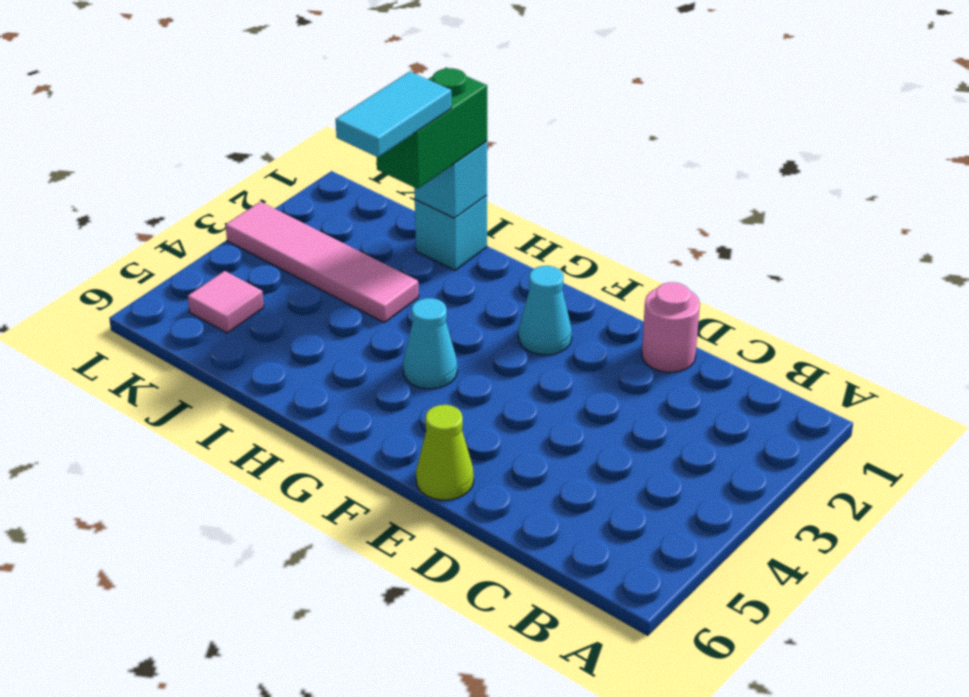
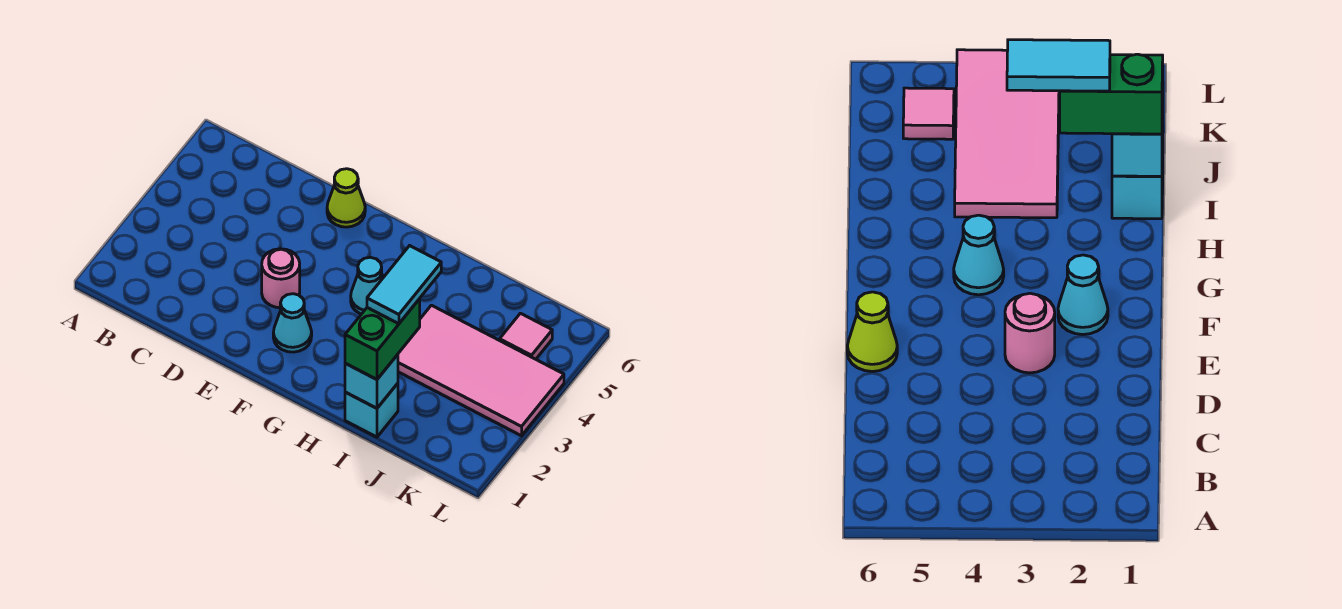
pink 1x1 round brick [642,282,700,372] -> pink 1x1 round brick moved to [262,249,300,308]
pink 1x4 tile [226,202,419,323] -> pink 2x4 tile [398,305,564,436]

